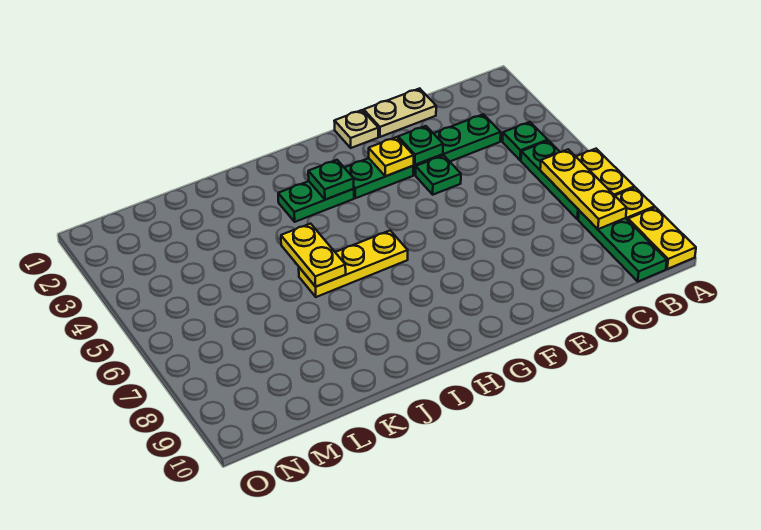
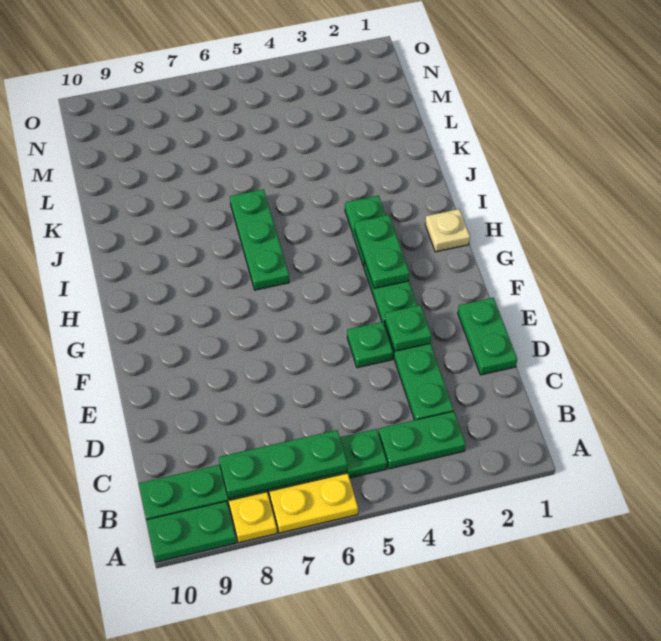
yellow 1x2 plate [628,207,696,269] -> green 1x2 plate [146,501,236,562]
green 1x1 plate [503,122,548,160] -> green 1x2 plate [378,411,466,469]
yellow 1x3 plate [540,149,627,229] -> green 1x3 plate [219,430,348,499]
tan 1x2 plate [364,88,436,137] -> green 1x2 plate [458,298,517,375]
tan 1x1 plate [334,110,378,148] -> tan 1x1 plate moved to [425,209,470,252]
yellow 1x1 plate [369,137,414,176] -> none
green 1x1 plate [308,160,354,200] -> green 1x2 plate [355,215,409,288]
yellow 1x3 plate [299,231,408,297] -> green 1x3 plate [230,189,289,290]
yellow 1x2 plate [281,224,346,287] -> none

